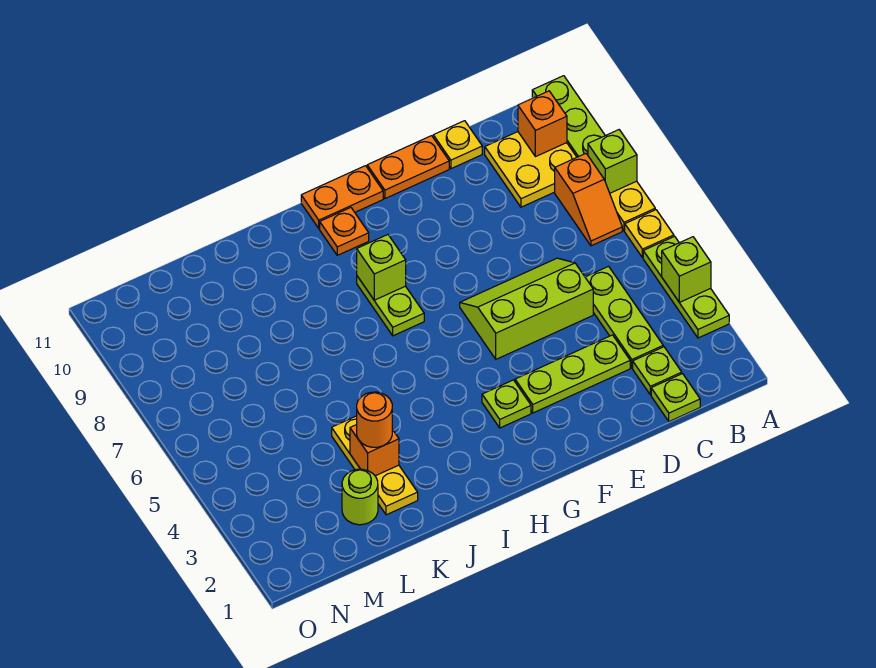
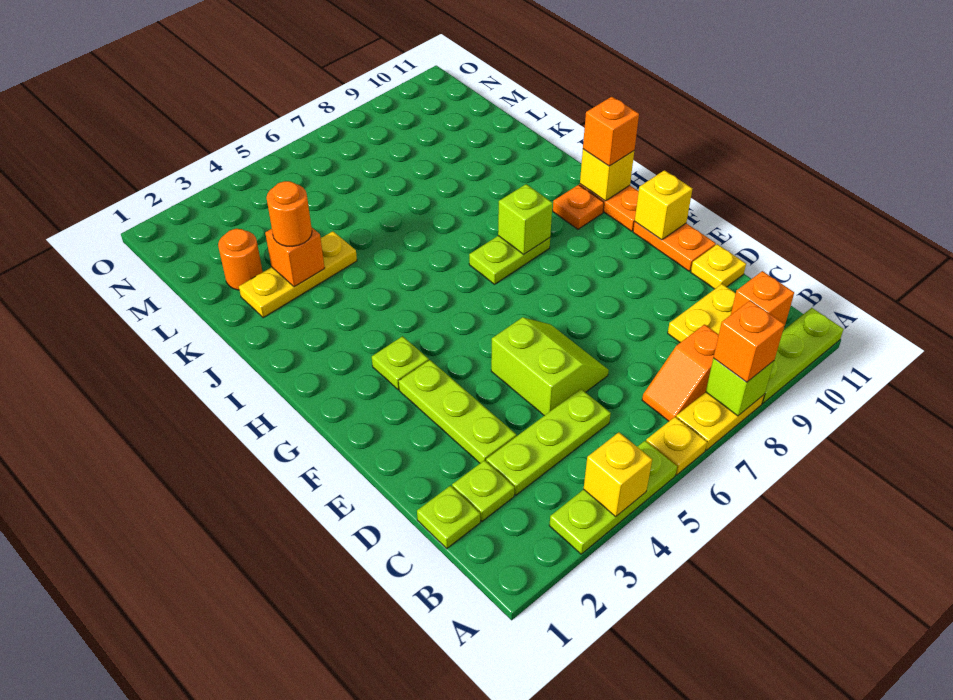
lime 1x1 brick [662,237,711,302] -> yellow 1x1 brick [584,432,652,517]
none -> orange 1x1 brick [714,300,785,382]
lime 2x3 slope [460,258,593,359] -> lime 2x2 slope [491,317,609,416]
none -> yellow 1x1 brick [635,170,692,240]
none -> yellow 1x1 brick [580,149,634,201]
none -> orange 1x1 brick [583,97,639,166]
lime 1x1 round brick [342,469,378,525] -> orange 1x1 round brick [218,229,263,290]

